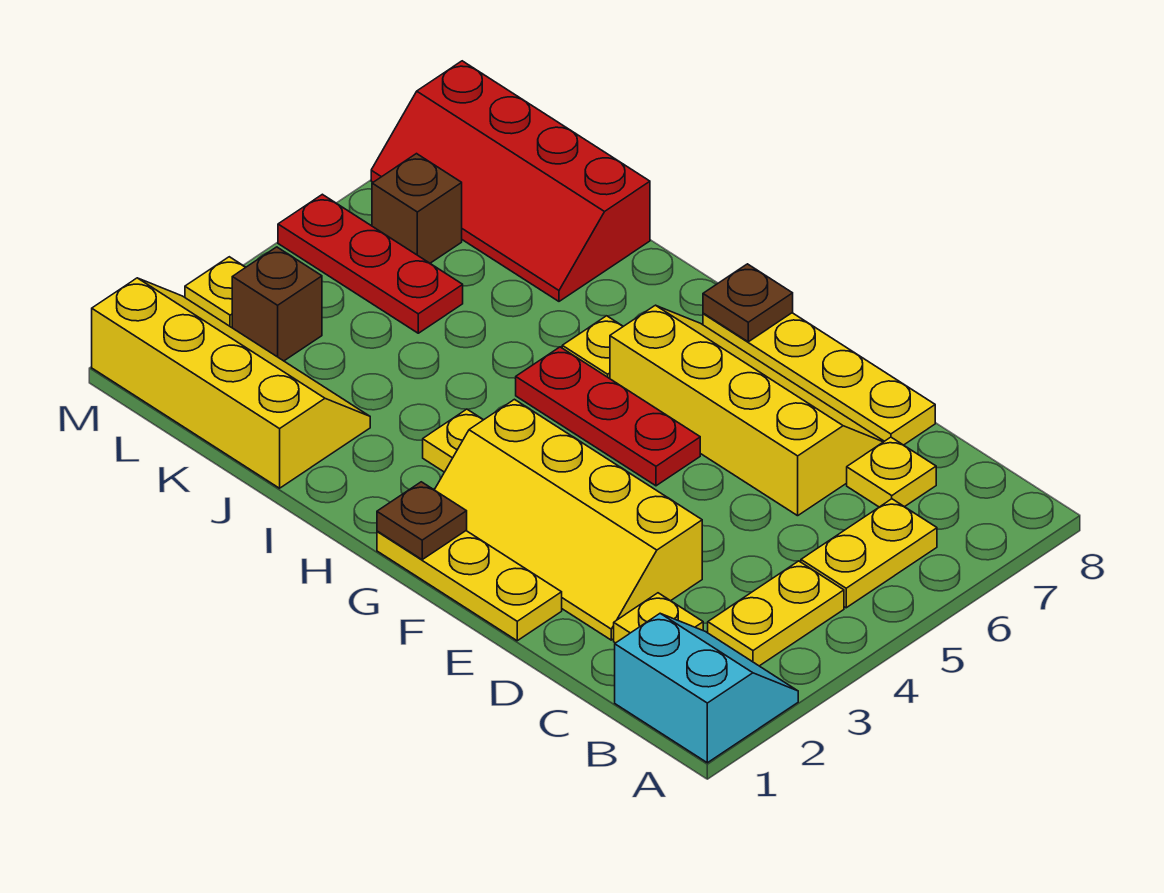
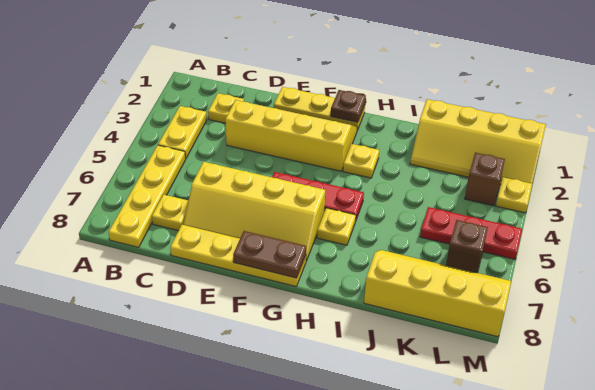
cyan 2x2 slope [615,614,798,763] -> none
yellow 1x2 plate [801,499,937,608] -> yellow 1x4 plate [108,145,186,247]
brown 1x1 plate [703,264,793,342] -> brown 1x2 plate [233,231,306,278]
red 2x4 slope [371,61,650,301] -> yellow 2x4 slope [364,250,511,337]

